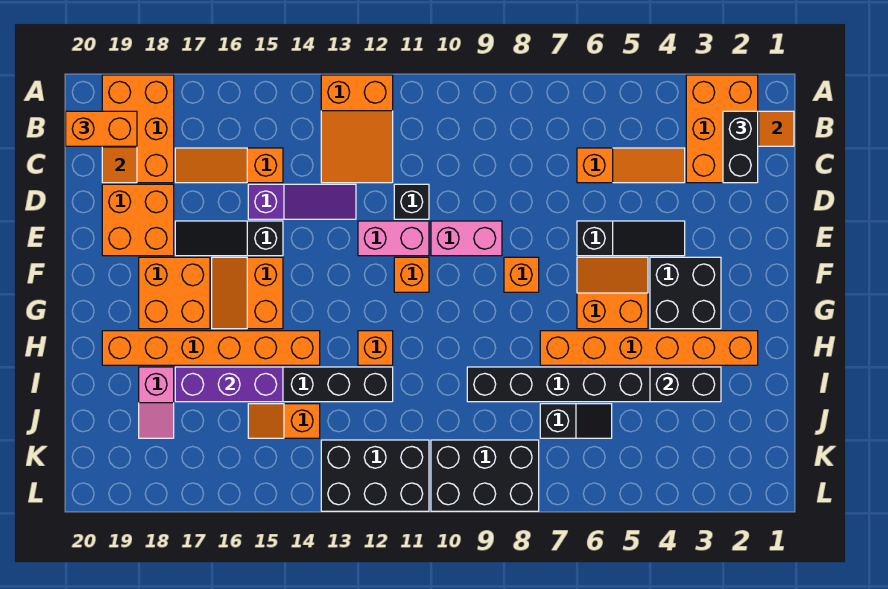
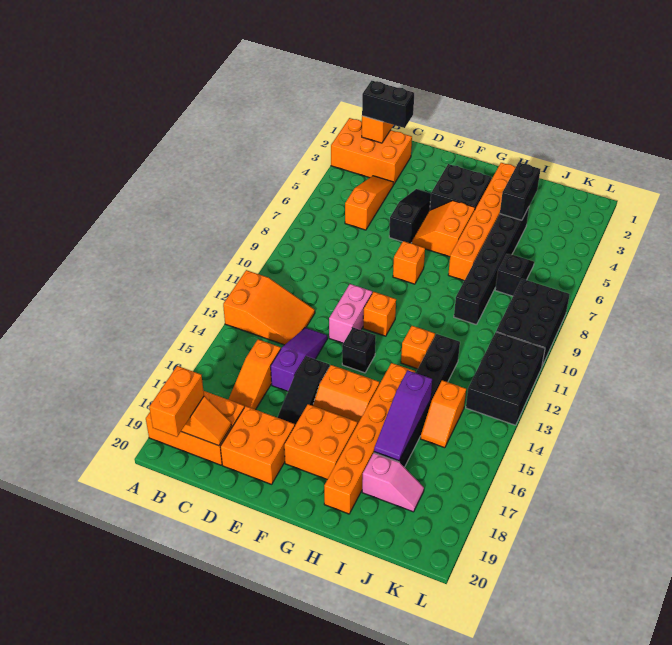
black 1x1 brick [394,184,429,219] -> black 1x1 brick moved to [342,328,376,373]
pink 1x2 brick [431,221,502,256] -> none
purple 1x3 brick [175,367,283,402] -> purple 1x3 slope [374,370,432,461]

